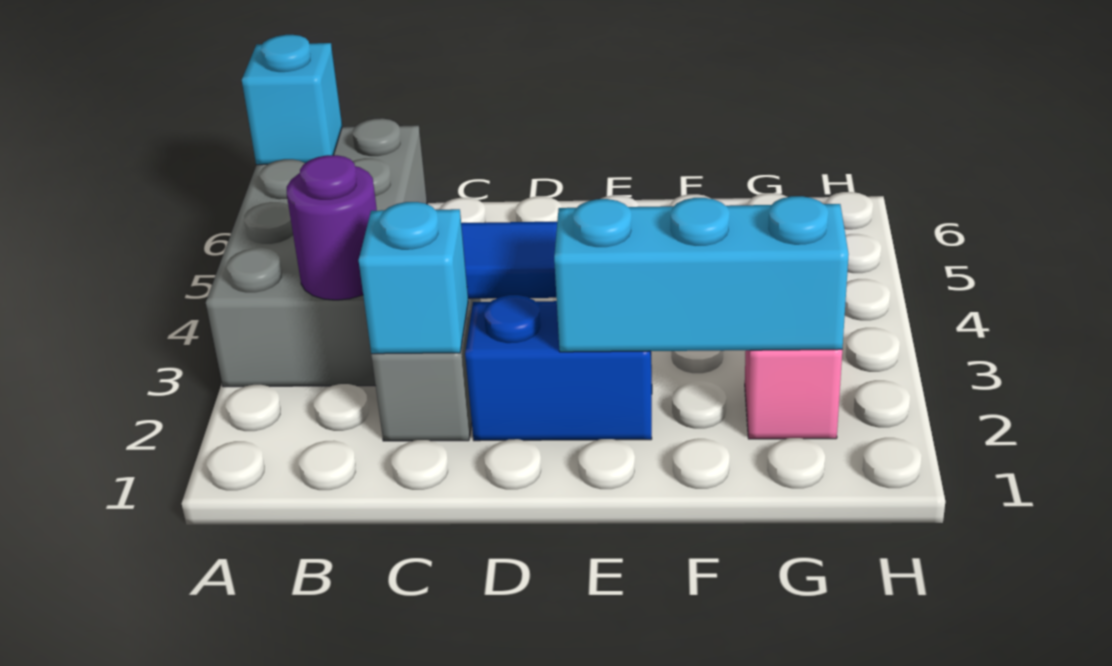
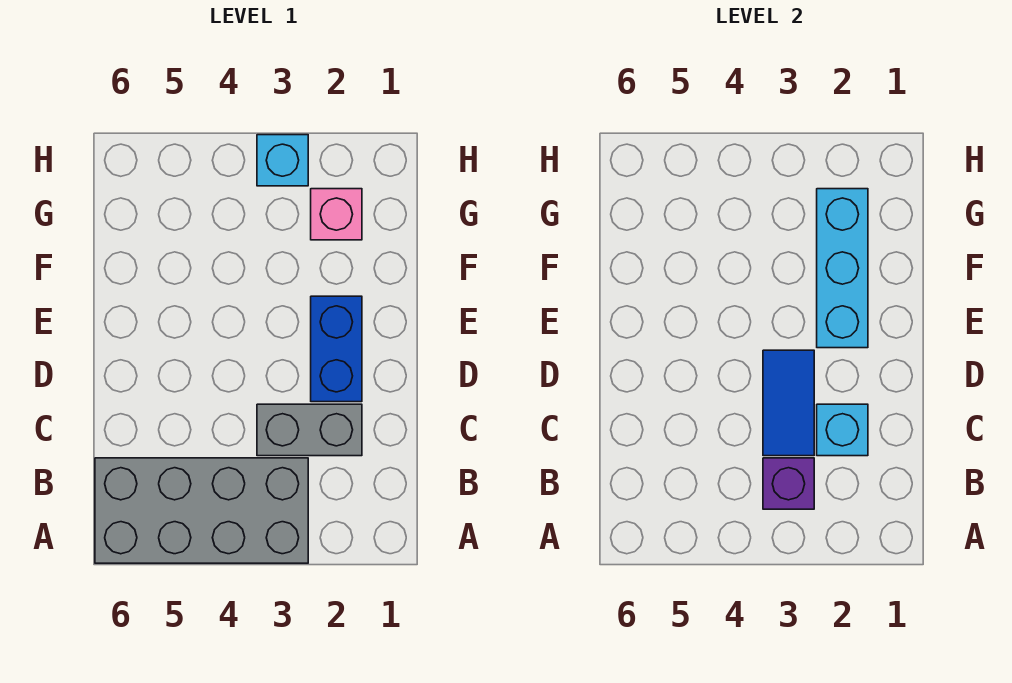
cyan 1x1 brick [242,35,342,165] -> cyan 1x1 brick moved to [257,135,308,186]
purple 1x1 round brick [287,155,377,300] -> purple 1x1 brick [763,458,814,509]

